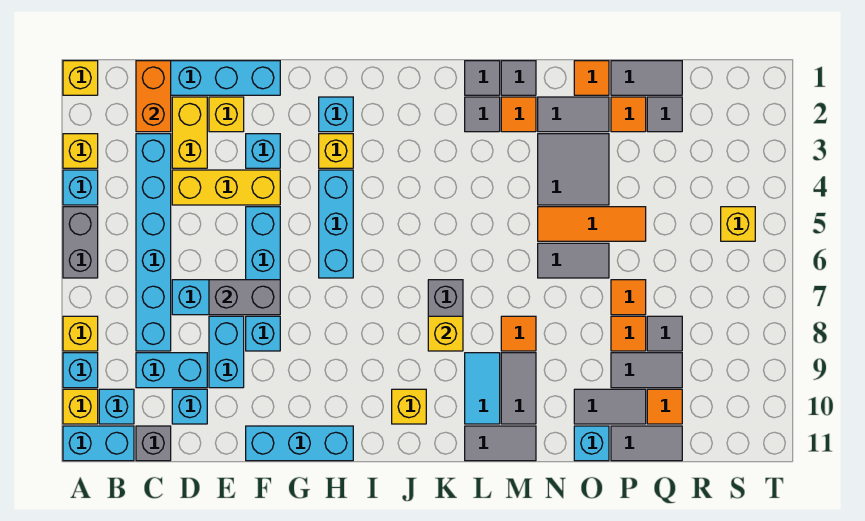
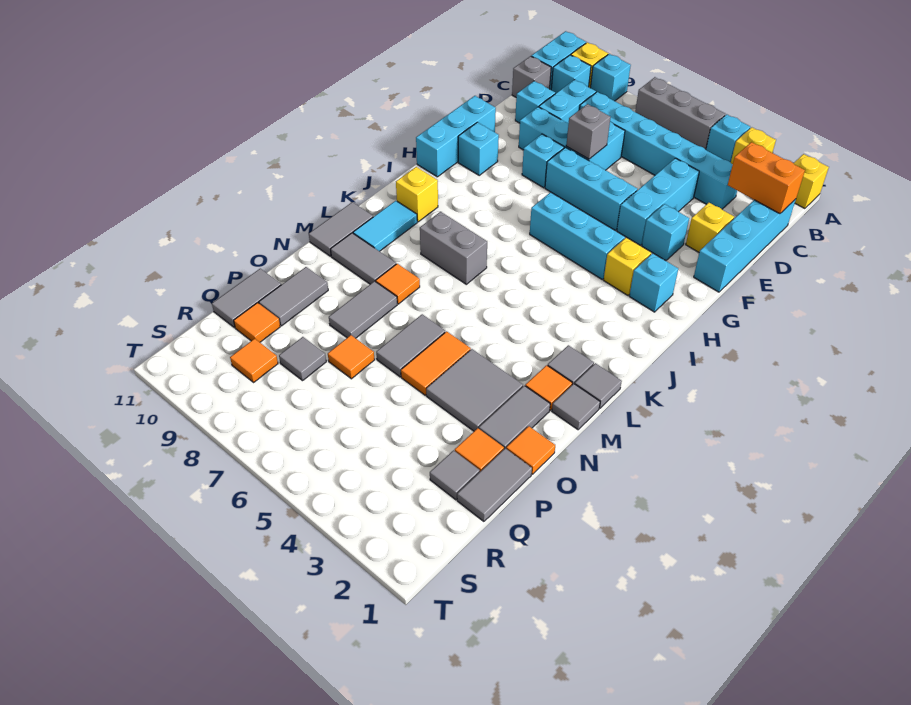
grey 1x2 brick [63,207,98,278] -> grey 1x3 brick [635,77,725,150]
yellow 1x1 brick [63,316,98,351] -> none
yellow 1x2 brick [172,97,207,168] -> none
yellow 1x3 brick [172,170,280,205] -> cyan 1x3 brick [617,158,699,245]
grey 1x2 brick [209,280,280,315] -> grey 1x1 brick [566,104,611,159]
yellow 1x1 brick [428,316,463,351] -> none
cyan 1x2 tile [465,353,500,424] -> cyan 1x2 tile turned to [353,201,417,251]
orange 1x3 tile [538,207,646,241] -> orange 1x2 tile [401,331,471,395]
cyan 1x1 brick [574,426,609,461] -> cyan 1x1 brick moved to [458,122,499,175]
orange 1x1 tile [611,316,646,351] -> orange 1x1 tile moved to [230,339,278,382]
grey 1x2 tile [611,353,682,388] -> grey 1x2 tile moved to [329,281,397,338]
yellow 1x1 brick [721,207,755,241] -> none

